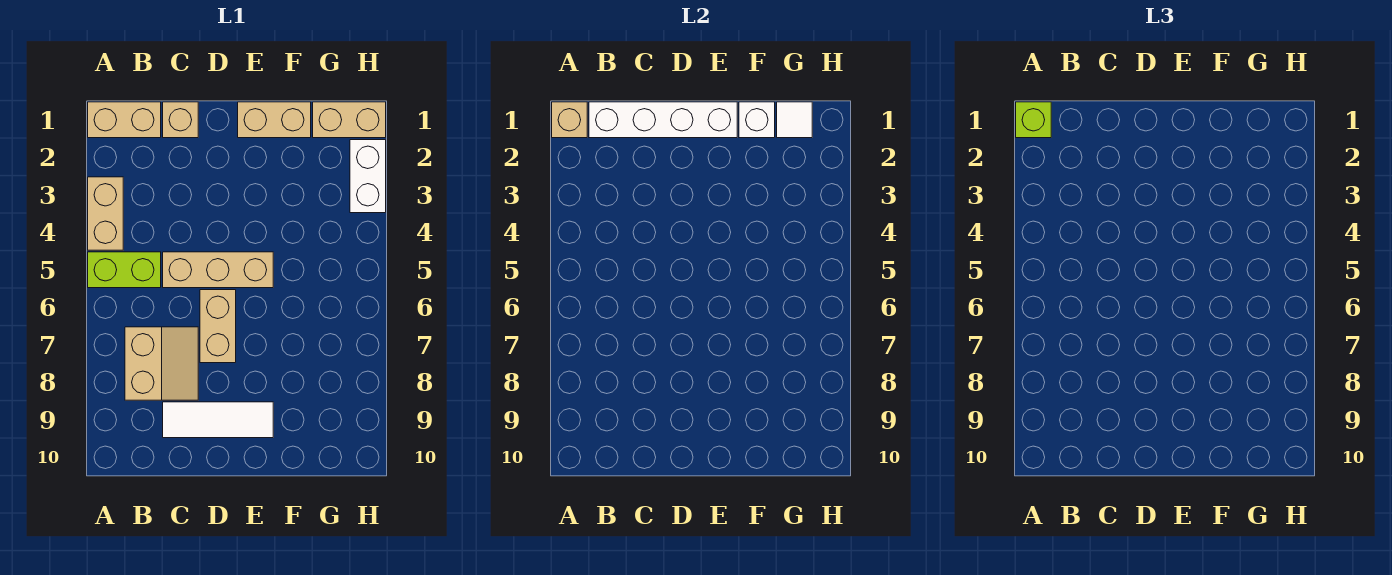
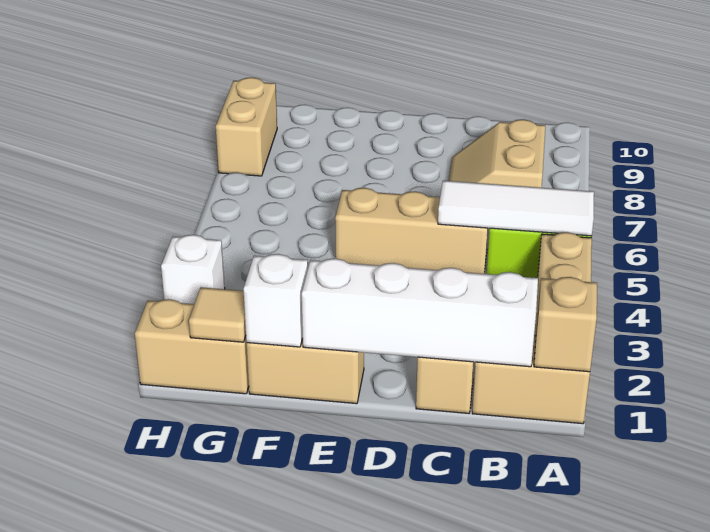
lime 1x1 brick [1016,102,1051,138] -> none
white 1x3 tile [163,402,273,438] -> white 1x3 tile moved to [438,181,594,236]
tan 1x2 brick [200,290,236,363] -> tan 1x2 brick moved to [216,78,277,176]
white 1x1 tile [777,102,812,138] -> tan 1x1 tile [189,287,246,342]
white 1x2 brick [350,140,386,213] -> white 1x1 brick [161,235,225,304]

